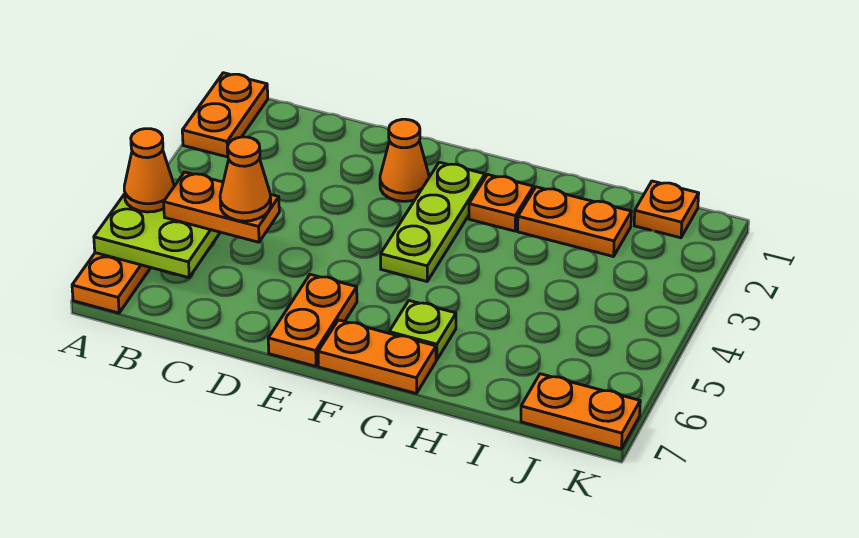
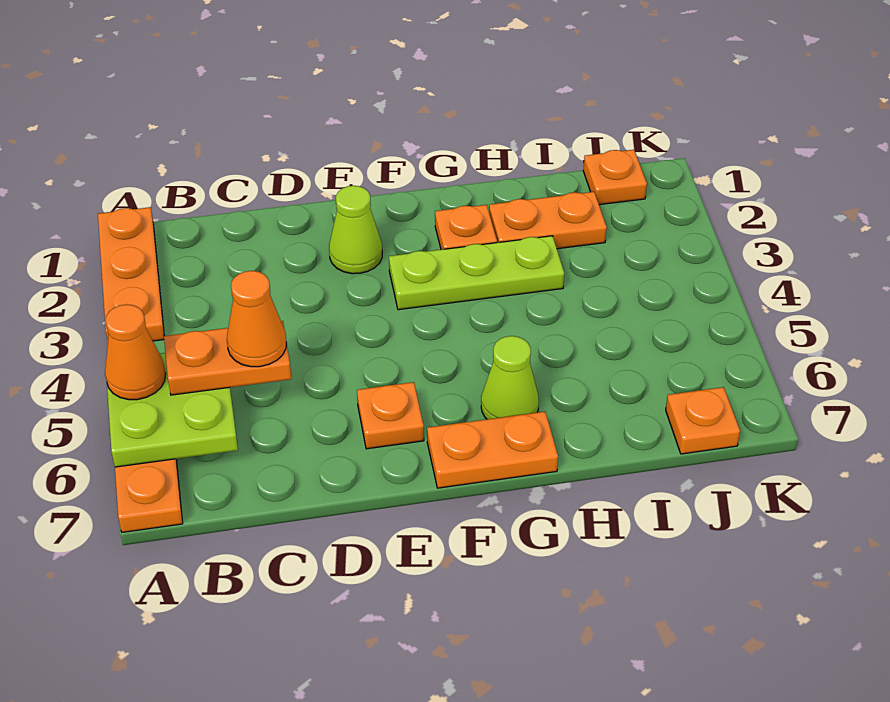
orange 1x2 plate [182,73,268,157] -> orange 1x3 plate [98,207,164,341]
orange 1x1 cone [380,119,429,201] -> lime 1x1 cone [329,186,382,274]
orange 1x2 plate [268,274,357,366] -> orange 1x1 plate [357,382,424,449]
lime 1x3 plate [381,162,485,281] -> lime 1x3 plate turned to [389,236,564,310]
lime 1x1 plate [389,301,456,360] -> lime 1x1 cone [481,336,539,419]
orange 1x2 plate [521,374,640,449] -> orange 1x1 plate [666,387,740,454]

